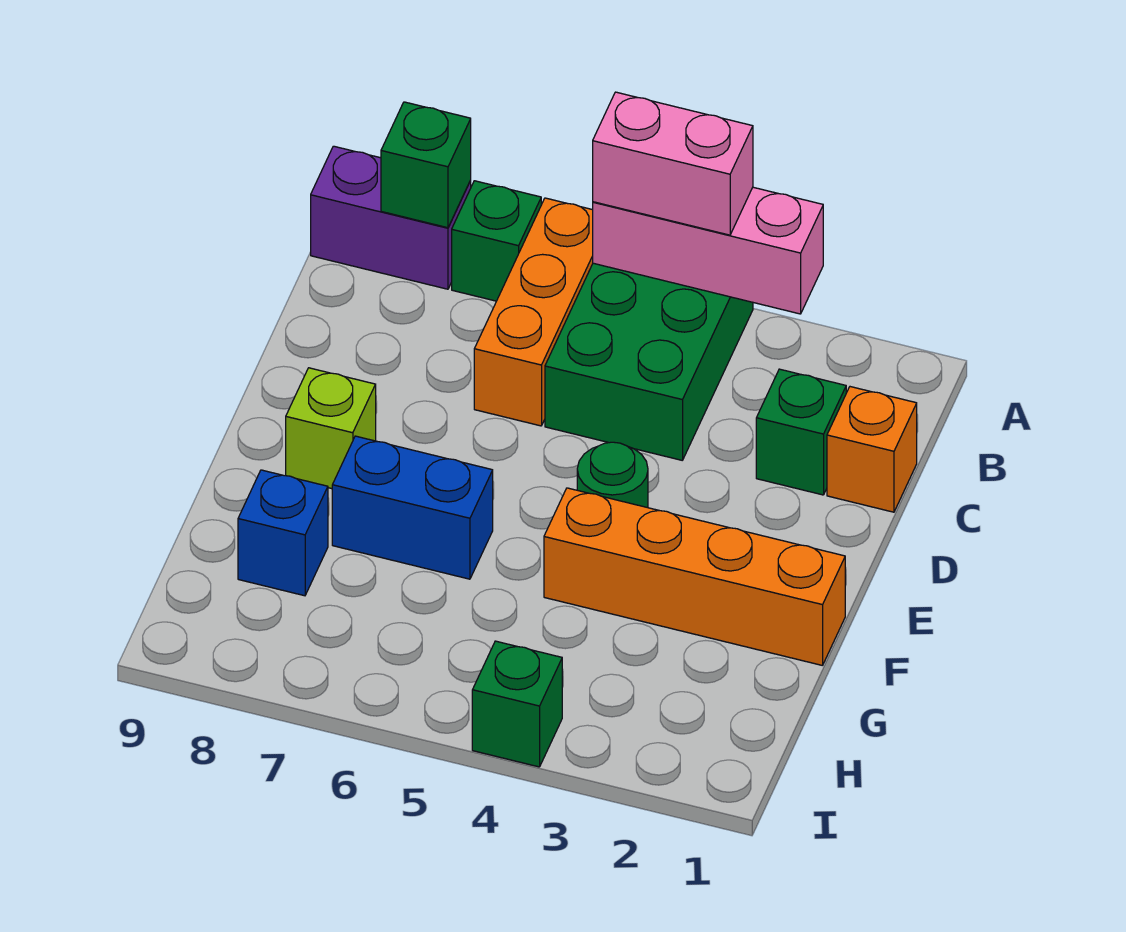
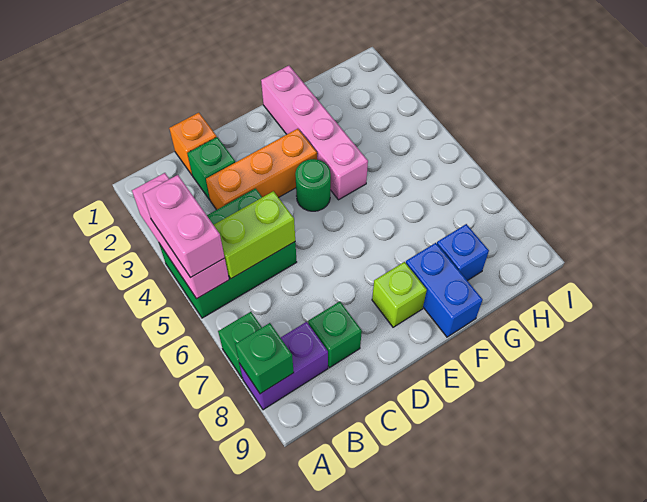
orange 1x3 brick [474,198,593,426] -> orange 1x3 brick moved to [206,129,317,210]
purple 1x2 brick [311,146,471,289] -> purple 1x2 brick turned to [239,322,328,410]
none -> lime 1x2 brick [214,191,295,279]
orange 1x4 brick [544,488,845,666] -> pink 1x4 brick [261,66,368,200]
blue 1x2 brick [332,436,493,579] -> blue 1x2 brick moved to [406,243,483,337]
green 1x1 brick [472,641,562,767] -> green 1x1 brick moved to [308,302,362,368]

